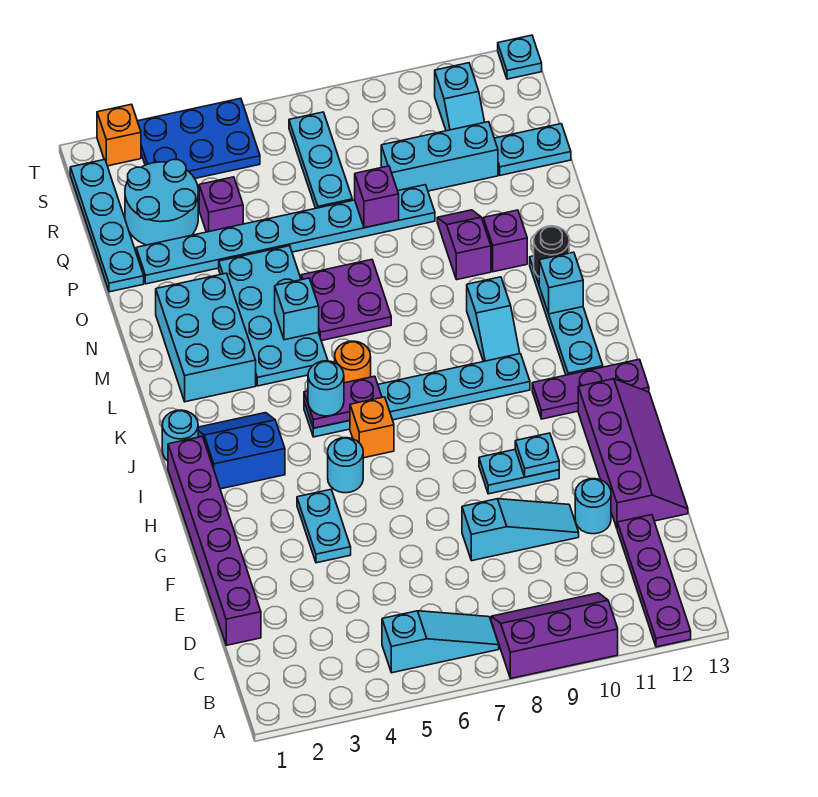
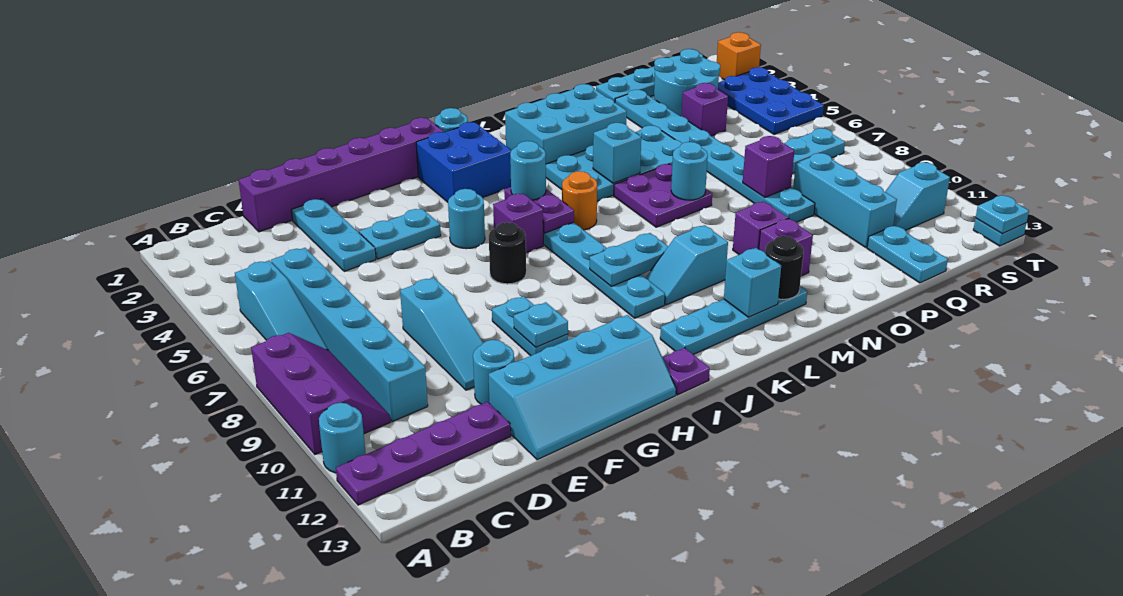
none -> cyan 1x1 round brick [319,403,366,473]
none -> cyan 1x6 brick [271,248,428,422]
none -> cyan 1x3 plate [291,199,376,271]
purple 2x4 slope [578,379,688,528] -> cyan 2x4 slope [489,315,676,460]
none -> black 1x1 round brick [489,222,526,284]
blue 2x2 slope [198,413,285,489] -> blue 2x2 brick [416,122,511,202]
orange 1x1 brick [350,397,394,458] -> purple 1x1 brick [493,193,543,253]
purple 1x3 plate [532,359,649,419] -> purple 1x1 plate [663,348,710,395]
none -> cyan 1x2 plate [590,233,668,286]
none -> cyan 1x1 round brick [671,142,708,200]
none -> cyan 1x1 plate [976,195,1029,234]

